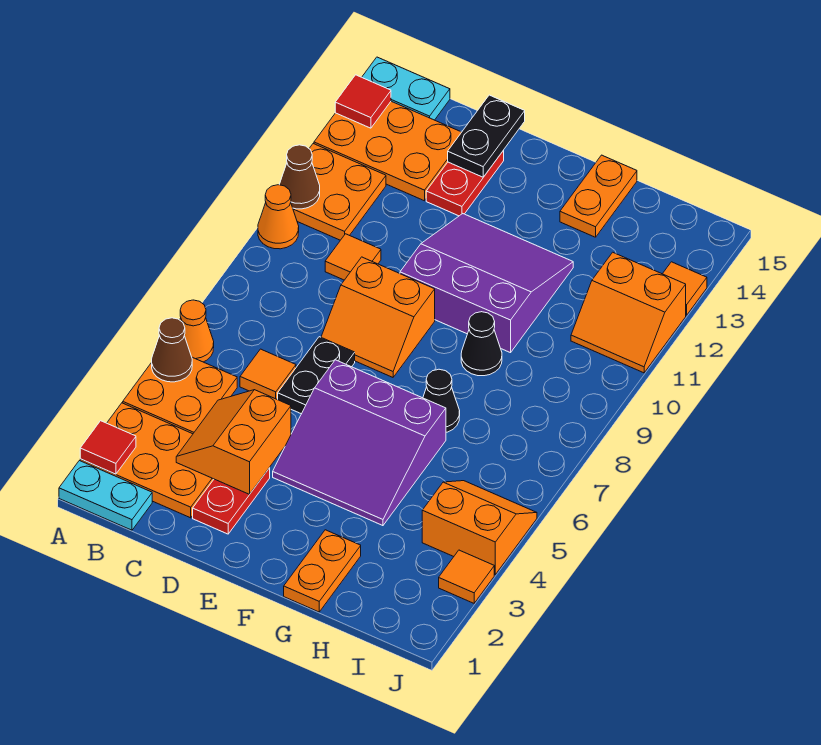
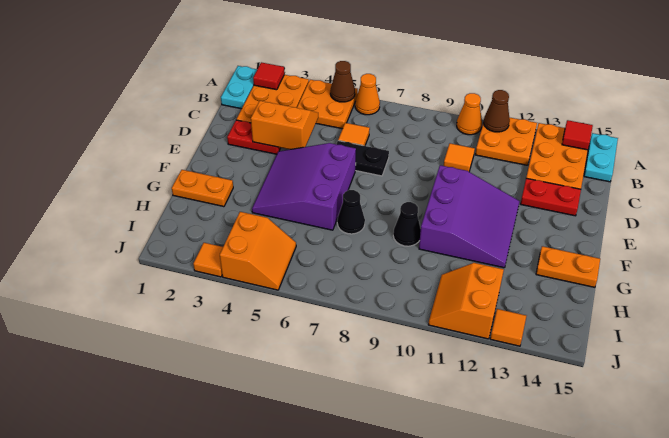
orange 2x2 slope [321,257,435,377] -> none
black 1x2 plate [448,95,525,177] -> none

